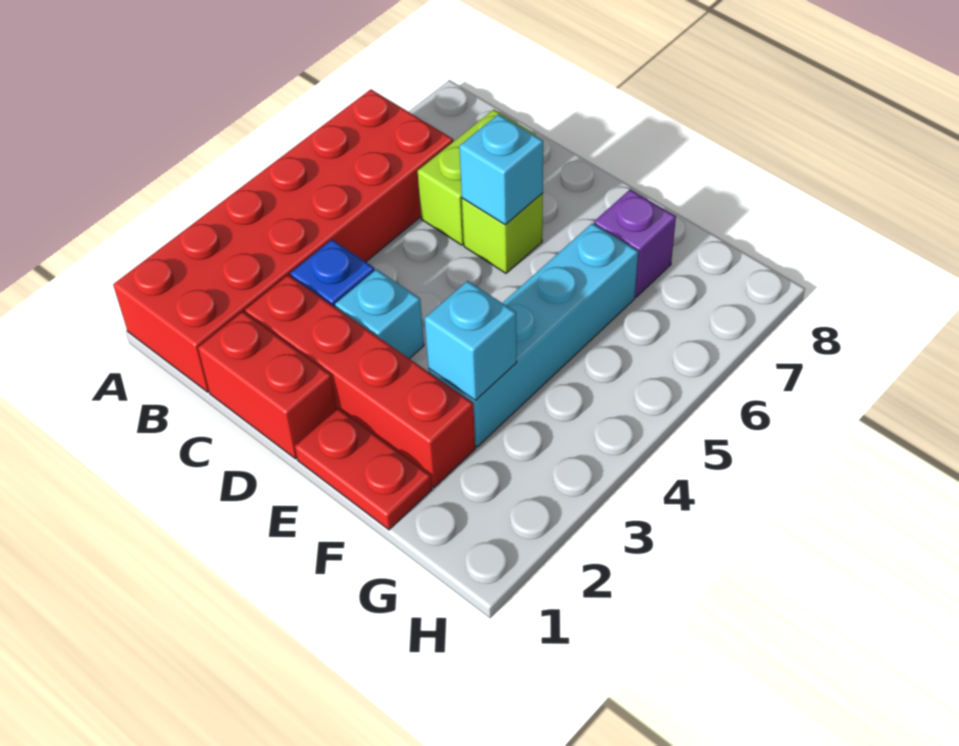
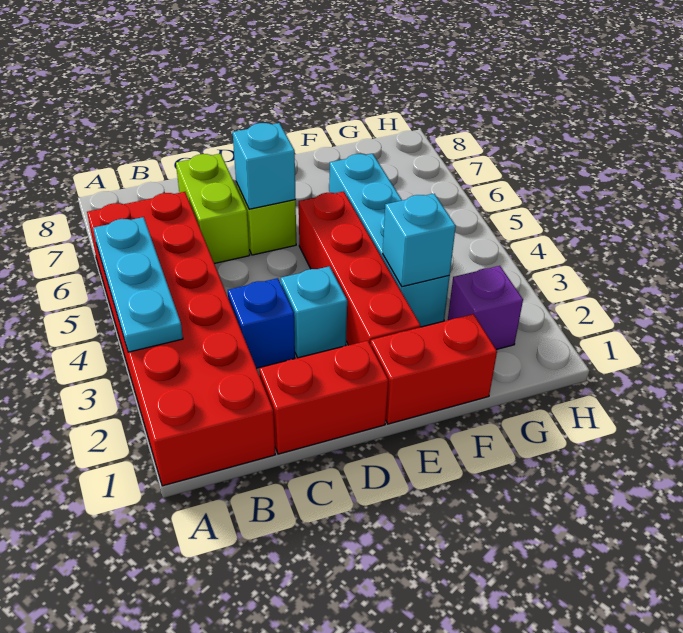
none -> cyan 1x3 plate [93,217,183,352]
red 1x4 brick [245,275,475,487] -> red 1x4 brick turned to [299,192,420,345]
red 1x2 plate [295,408,432,530] -> red 1x2 brick [370,314,497,424]
purple 1x1 brick [594,190,676,297] -> purple 1x1 brick moved to [448,266,523,350]

